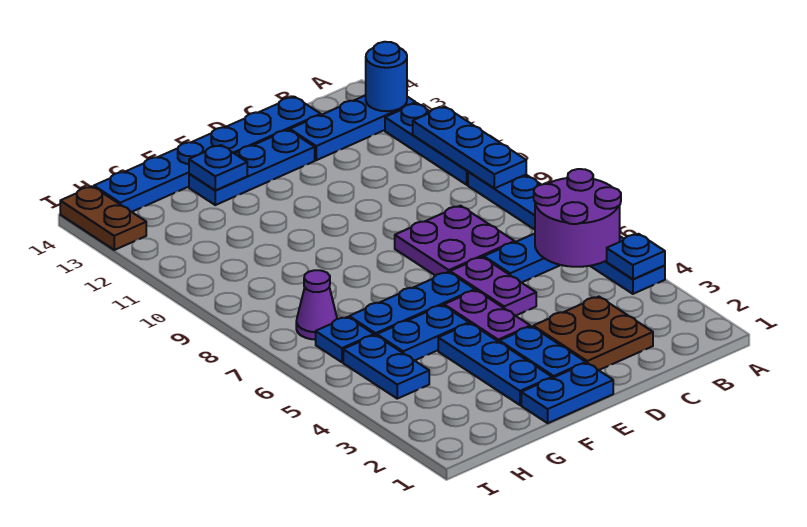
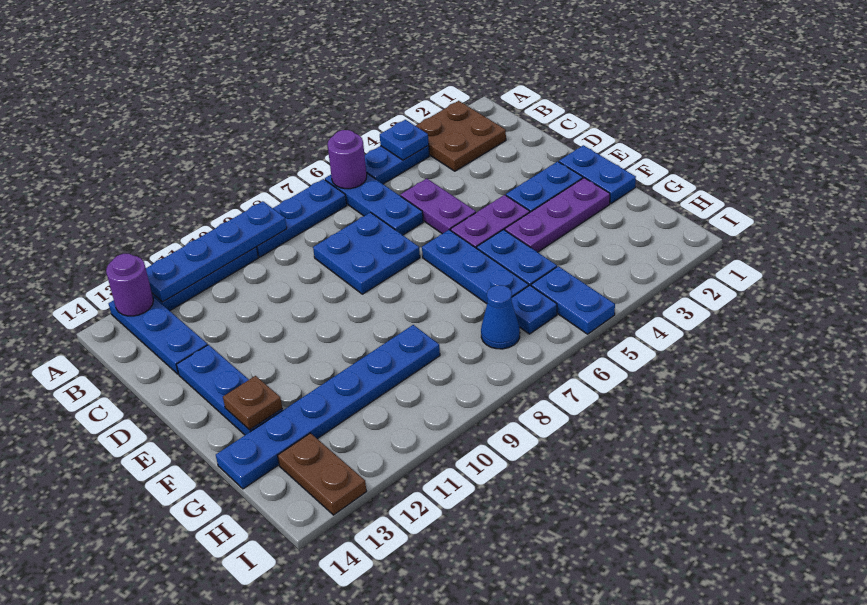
purple 2x2 round brick [534,169,621,267] -> purple 1x1 round brick [328,130,367,189]
blue 1x3 plate [413,107,526,188] -> blue 1x4 plate [146,201,287,302]
blue 1x1 round brick [366,42,407,111] -> purple 1x1 round brick [106,254,153,316]
brown 2x2 plate [533,297,653,370] -> brown 2x2 plate moved to [416,101,506,171]
purple 2x2 plate [395,206,515,276] -> blue 2x2 plate [313,213,420,294]
blue 1x6 plate [94,97,321,212] -> blue 1x6 plate turned to [216,325,440,489]
purple 1x2 plate [450,257,536,316] -> purple 1x2 plate turned to [400,179,476,234]
blue 1x3 plate [438,323,552,405] -> purple 1x3 plate [505,178,610,252]
blue 1x1 plate [189,145,247,190] -> brown 1x1 plate [223,376,282,430]
blue 1x2 plate [343,335,429,399] -> blue 1x2 plate turned to [531,266,615,334]
purple 1x1 cone [296,270,337,340] -> blue 1x1 cone [481,285,520,349]
brown 1x2 plate [60,186,146,250] -> brown 1x2 plate turned to [278,433,367,515]

